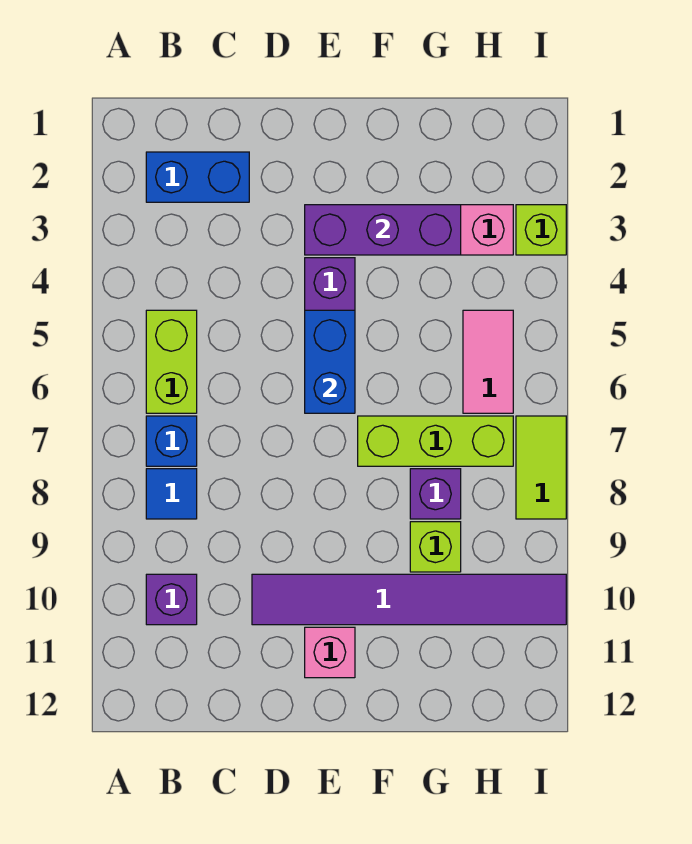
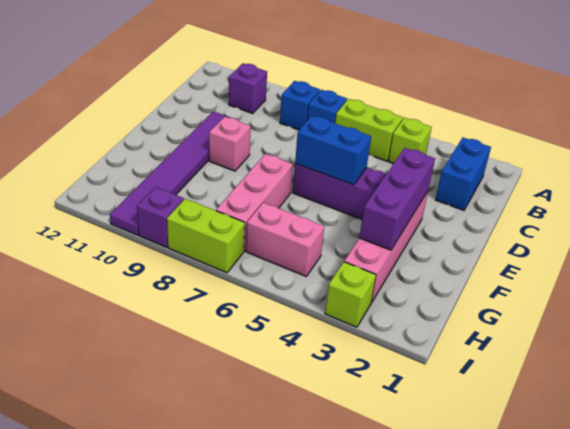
blue 1x1 tile [146,469,197,519] -> blue 1x1 brick [280,81,320,130]
pink 1x1 brick [305,627,355,678] -> pink 1x1 brick moved to [209,117,251,171]
lime 1x3 brick [358,416,513,466] -> pink 1x3 brick [216,154,293,251]
purple 1x1 brick [410,469,461,519] -> purple 1x1 brick moved to [137,187,184,247]
lime 1x1 brick [410,522,461,572] -> lime 1x1 brick moved to [388,118,432,164]
pink 1x2 tile [463,310,513,413] -> pink 1x2 brick [246,203,324,276]
lime 1x2 tile [516,416,566,519] -> lime 1x2 brick [167,199,245,273]

